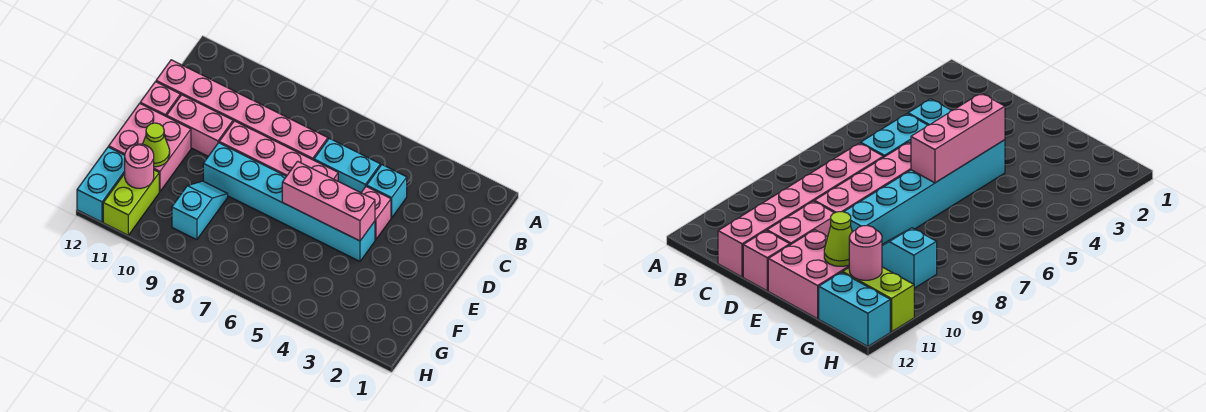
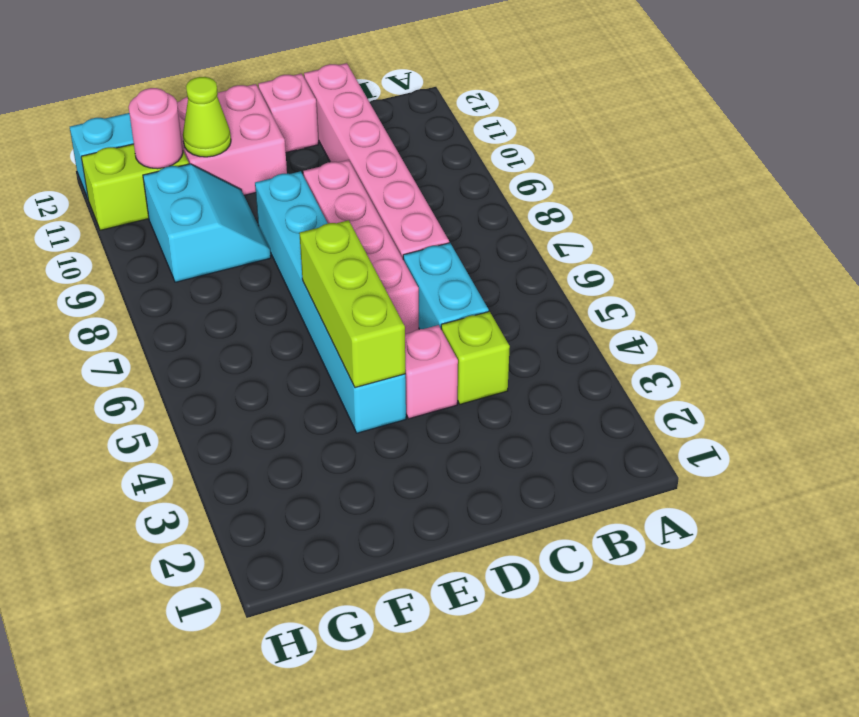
cyan 1x1 brick [367,165,407,218] -> lime 1x1 brick [441,312,510,404]
pink 1x2 brick [167,95,233,156] -> none
pink 1x3 brick [282,161,375,241] -> lime 1x3 brick [299,220,405,388]
cyan 1x2 slope [172,181,228,240] -> cyan 2x2 slope [143,164,271,282]

